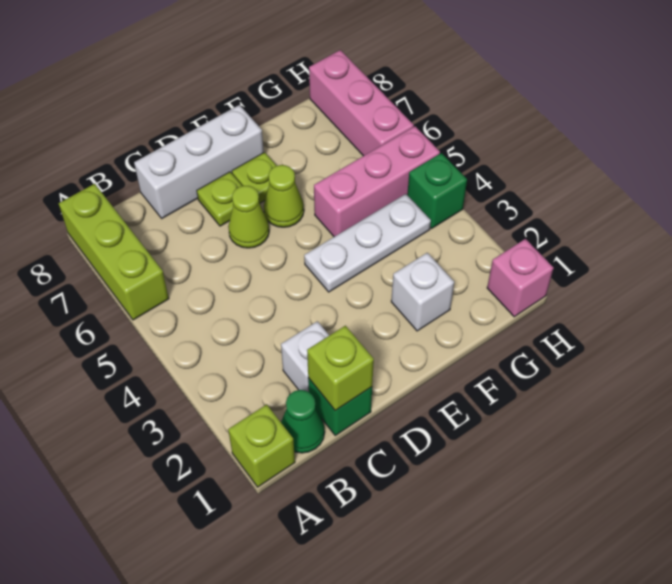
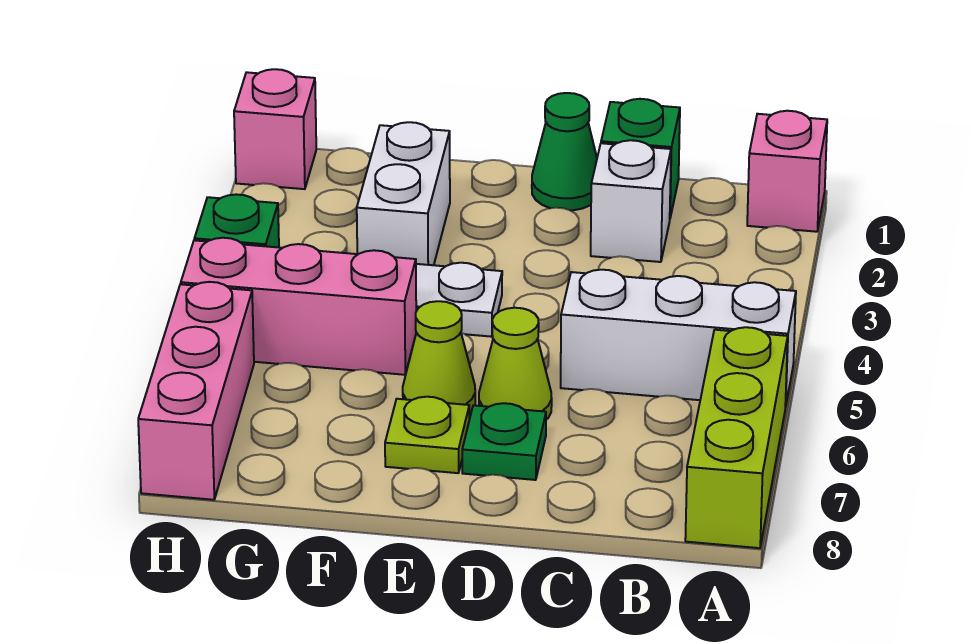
lime 1x1 brick [228,404,295,487] -> pink 1x1 brick [747,111,827,232]
green 1x1 cone [281,390,325,453] -> green 1x1 cone moved to [532,93,597,210]
lime 1x1 brick [307,326,374,411] -> none
white 1x3 brick [134,105,264,218] -> white 1x3 brick moved to [561,270,796,407]
lime 1x1 plate [197,172,242,226] -> green 1x1 plate [462,403,546,480]
white 1x1 brick [391,253,454,331] -> white 1x2 brick [357,122,450,265]

